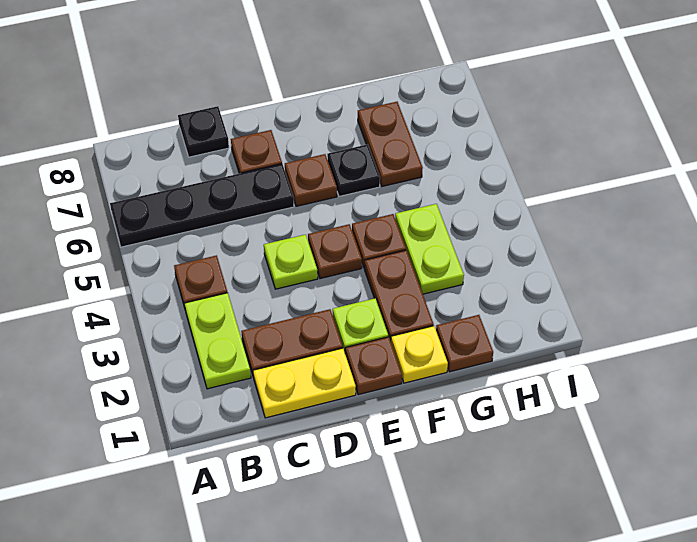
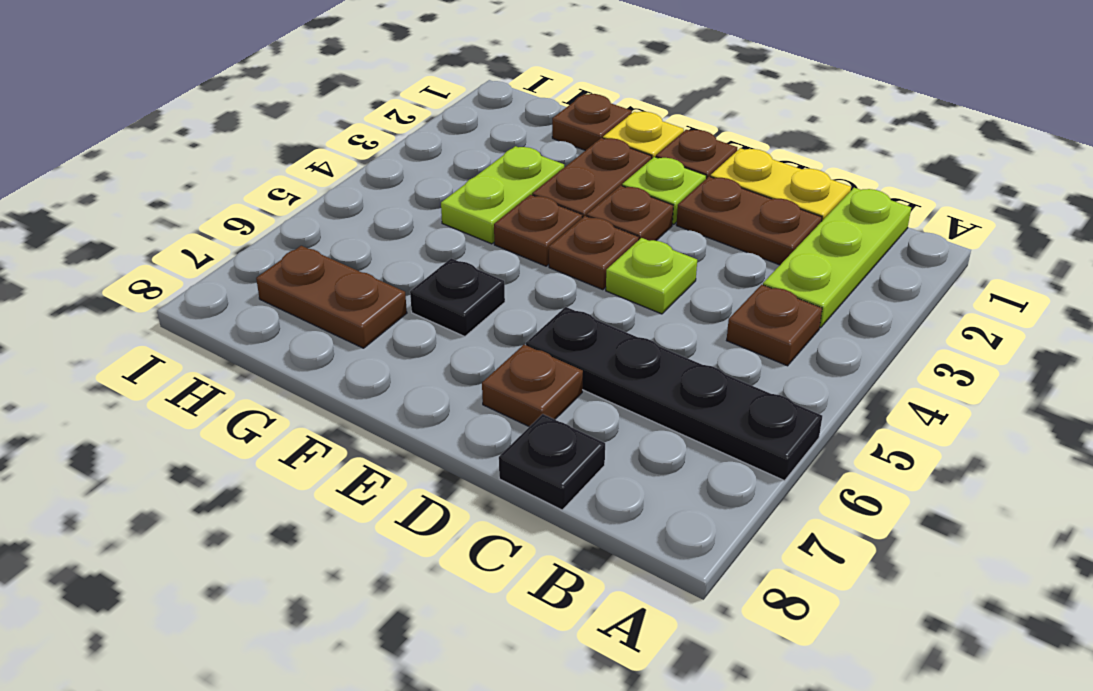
lime 1x2 plate [184,293,251,389] -> lime 1x3 plate [763,188,911,328]
brown 1x1 plate [285,154,337,206] -> brown 1x1 plate moved to [587,185,673,241]
brown 1x2 plate [358,102,423,186] -> brown 1x2 plate turned to [256,246,407,348]

